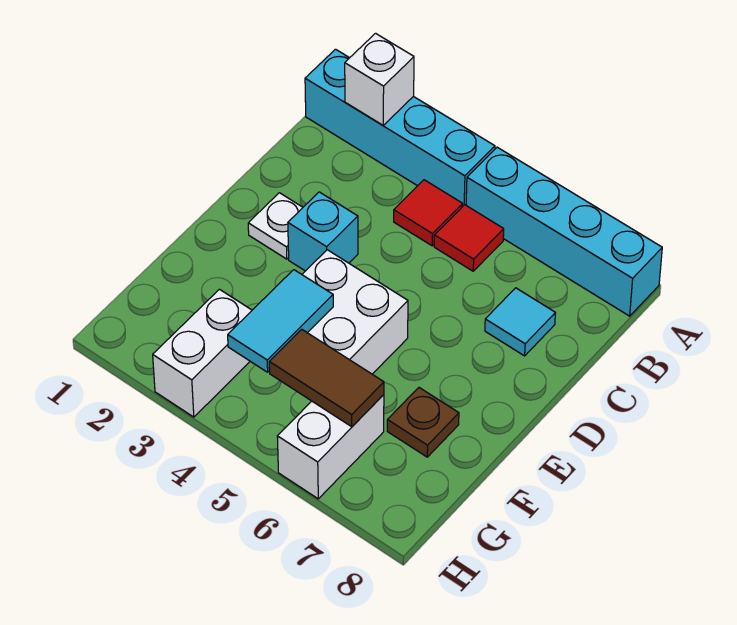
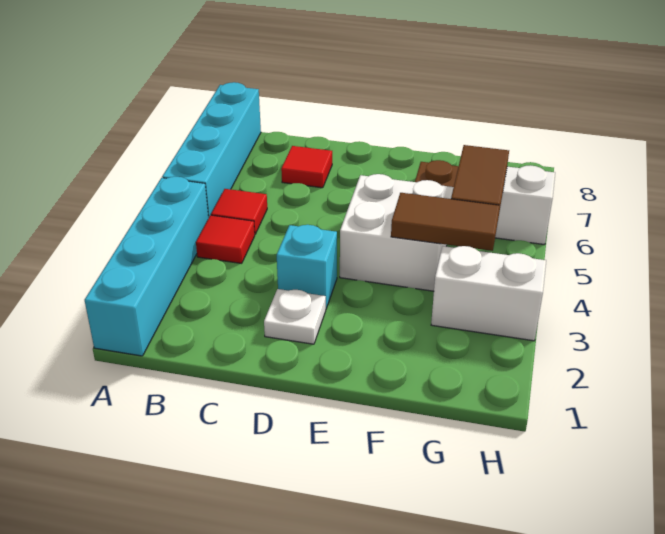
white 1x1 brick [345,33,414,125] -> none
cyan 1x1 tile [485,288,555,356] -> red 1x1 tile [281,146,332,188]
cyan 1x2 tile [228,270,333,372] -> brown 1x2 tile [391,193,500,251]

